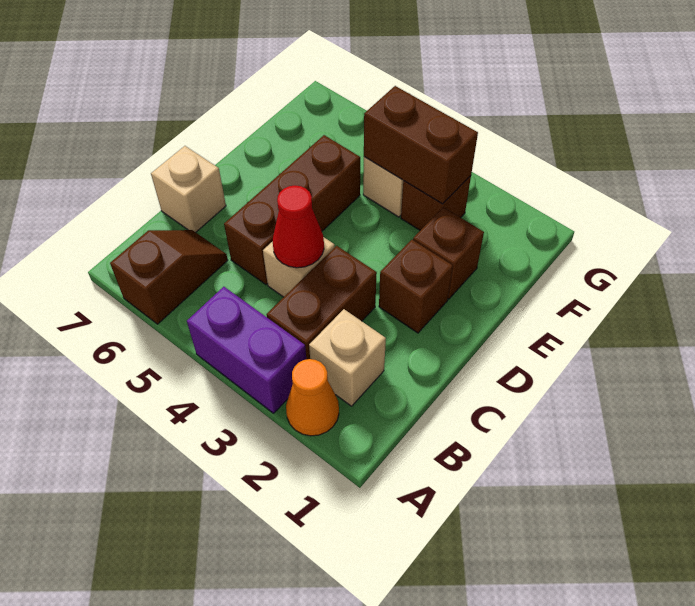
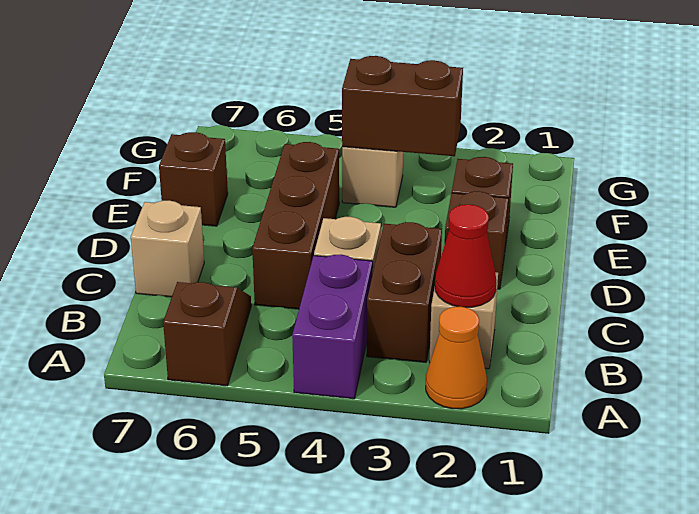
purple 1x2 brick [187,287,306,413] -> purple 1x2 brick turned to [292,254,373,399]
red 1x1 cone [273,185,324,268] -> red 1x1 cone moved to [435,205,496,307]
brown 1x1 brick [401,176,471,230] -> brown 1x1 brick moved to [159,132,228,226]

